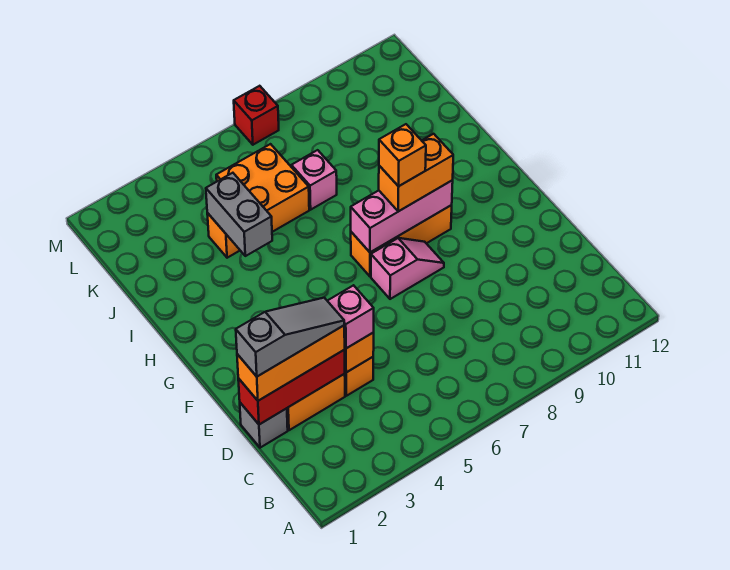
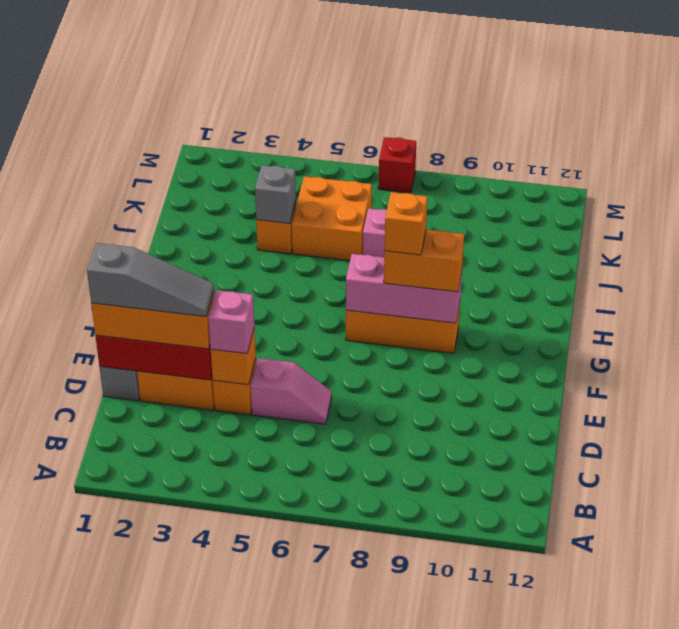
pink 1x2 slope [371,238,444,299] -> pink 1x2 slope moved to [251,358,332,424]
grey 1x2 brick [206,173,272,256] -> grey 1x1 brick [255,165,296,223]

